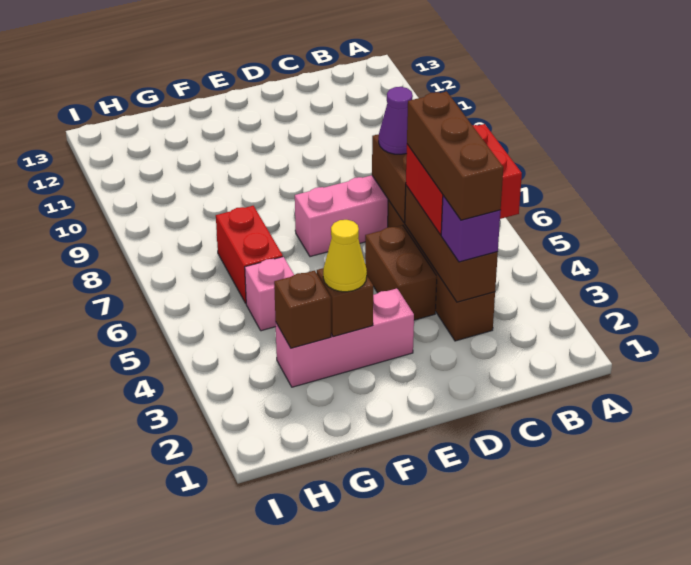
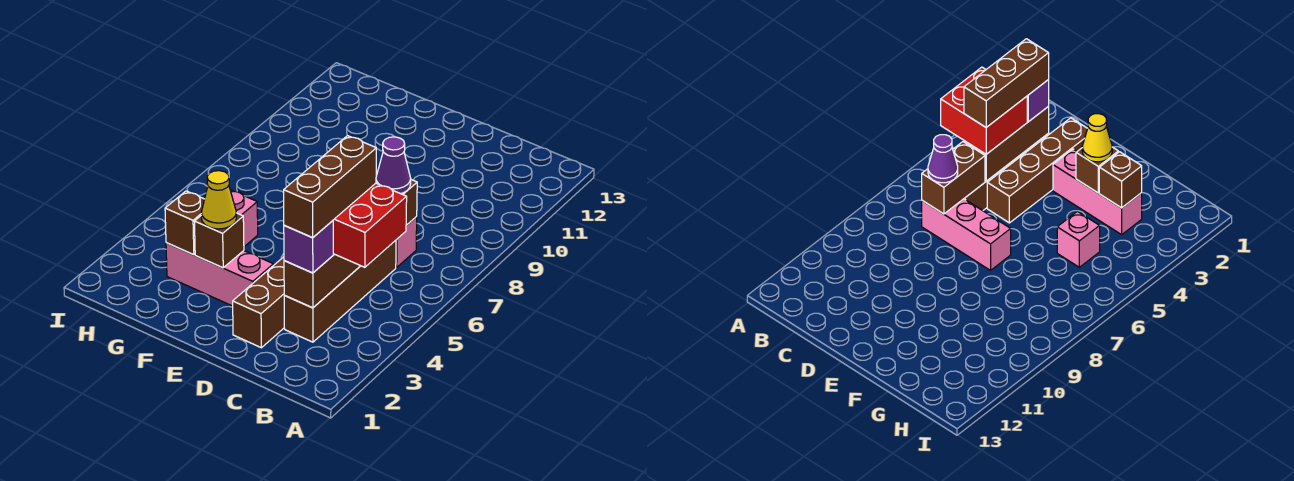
brown 1x2 brick [365,225,437,320] -> brown 1x4 brick [233,257,285,348]
red 1x2 brick [216,206,283,303] -> none

